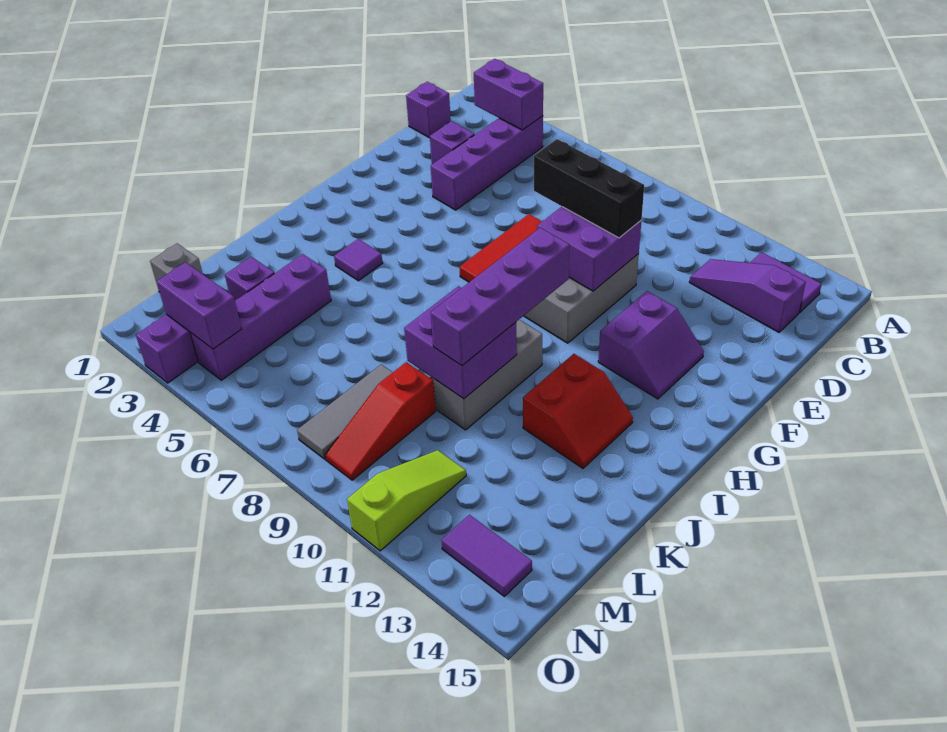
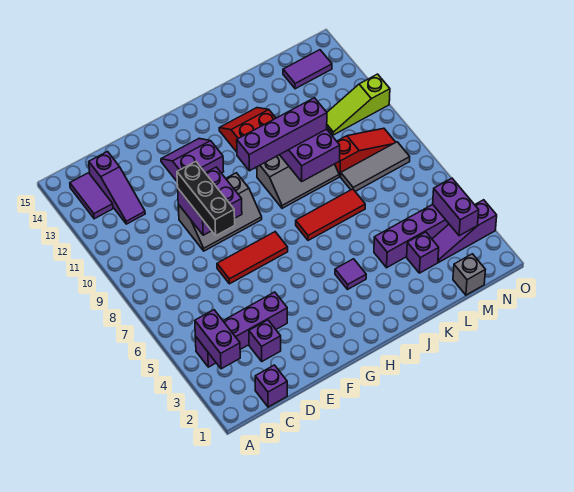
none -> red 1x3 tile [296,189,365,240]
purple 1x2 tile [441,515,532,596] -> purple 1x2 tile turned to [283,50,332,89]

